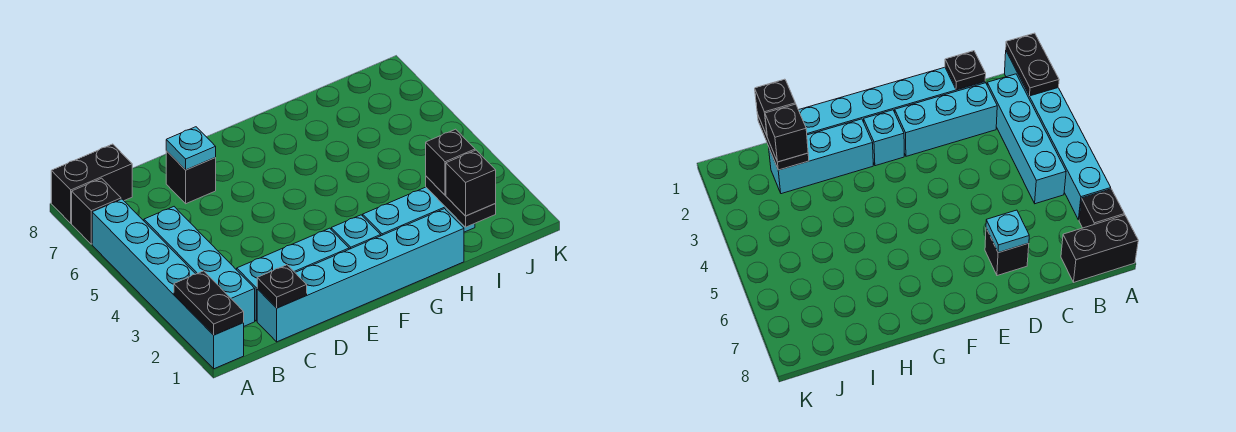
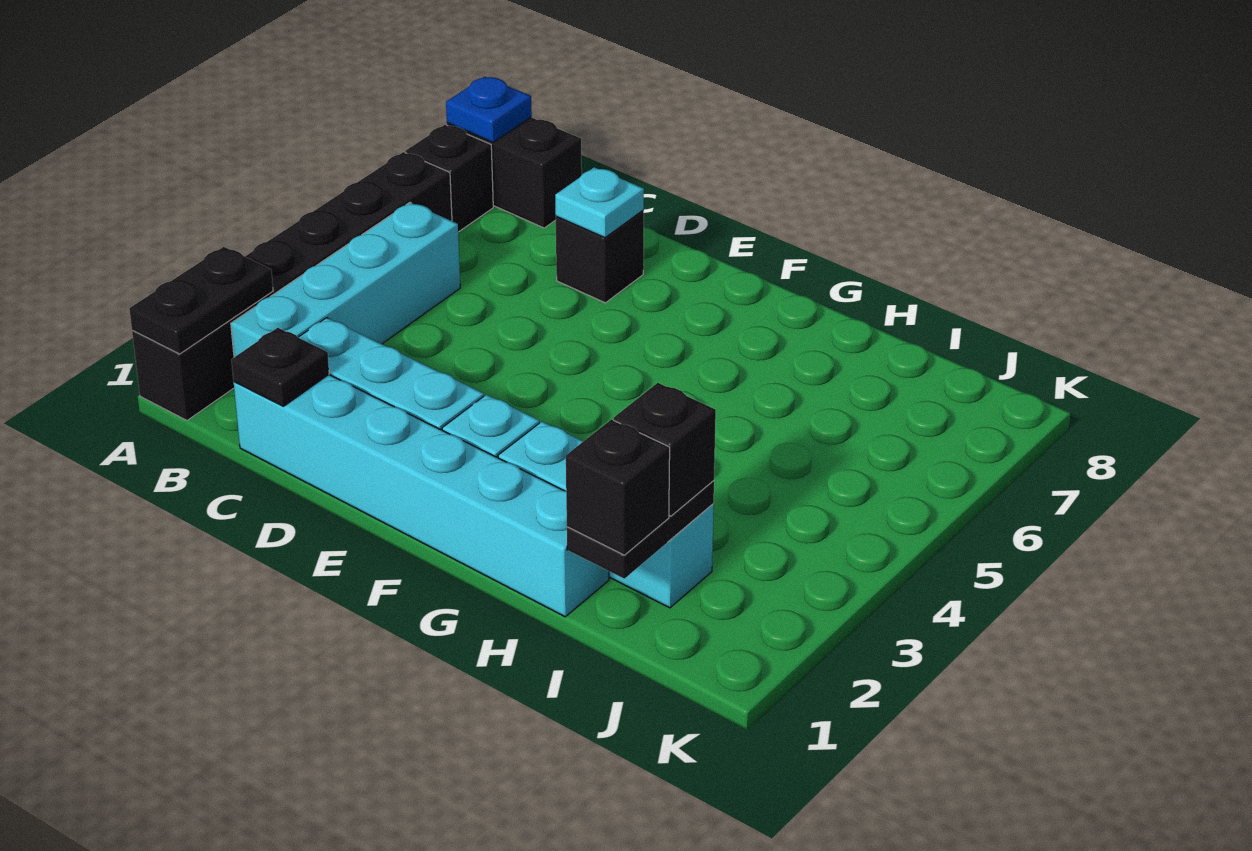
cyan 1x6 brick [92,199,244,369] -> black 1x6 brick [132,152,452,420]
none -> blue 1x1 plate [446,77,532,142]

